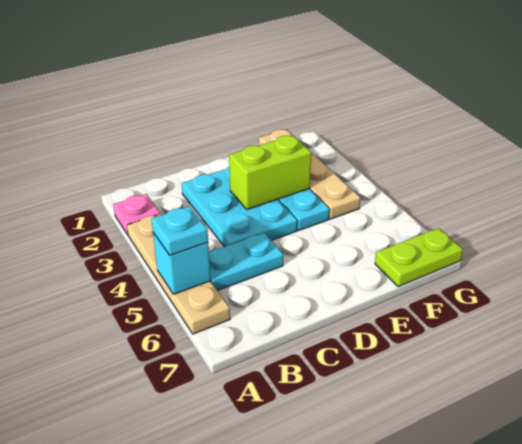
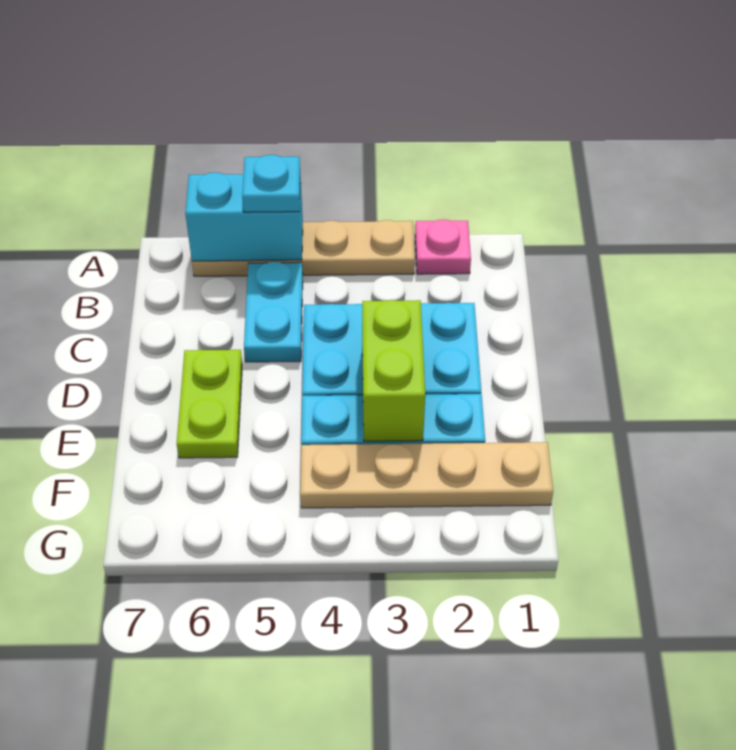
cyan 1x1 brick [153,233,210,294] -> cyan 1x2 brick [185,173,303,261]
lime 1x2 plate [375,228,463,287] -> lime 1x2 plate moved to [177,350,242,458]

